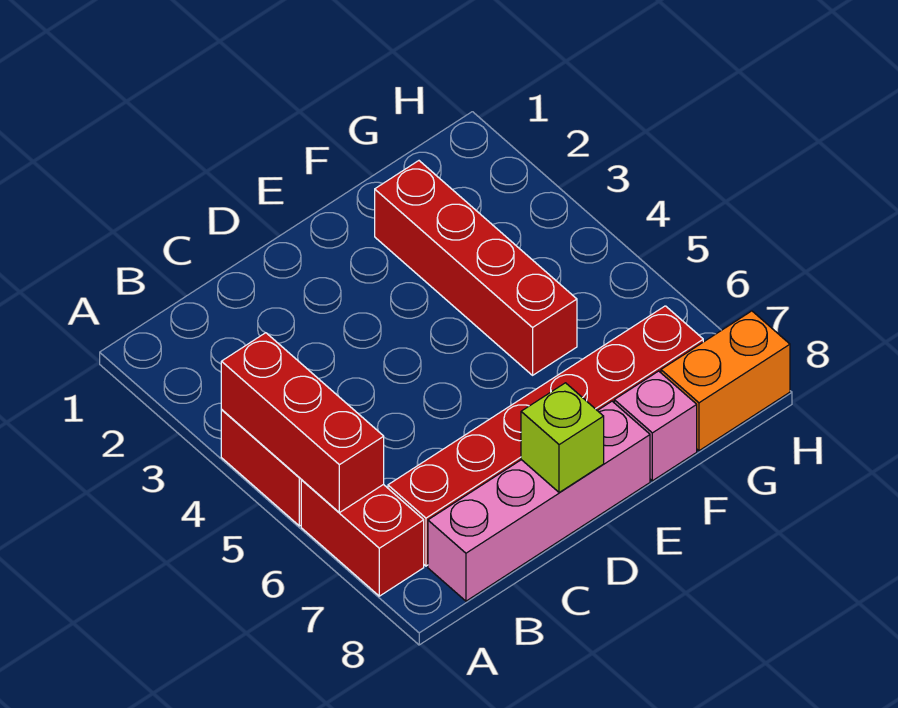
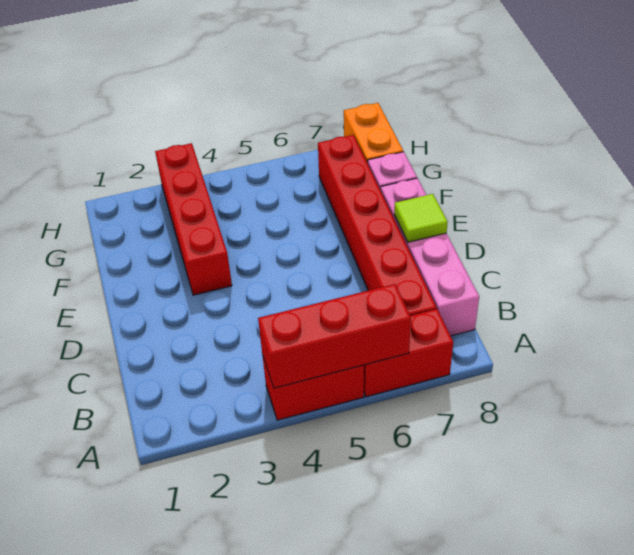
lime 1x1 brick [521,383,604,493] -> lime 1x1 tile [394,194,448,242]
red 1x4 brick [375,161,577,375] -> red 1x4 brick turned to [155,143,232,295]

